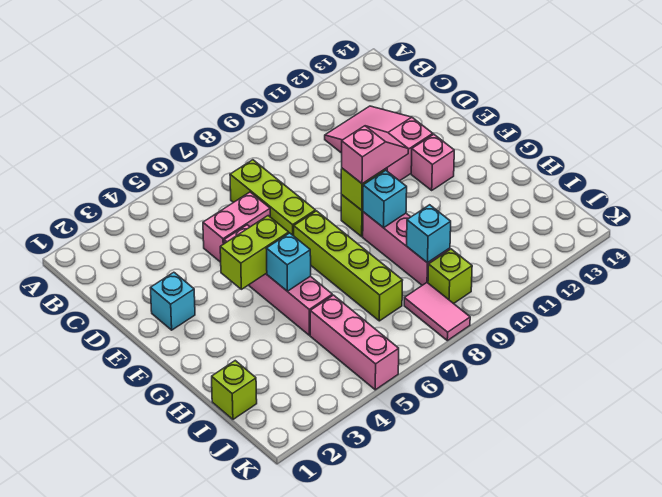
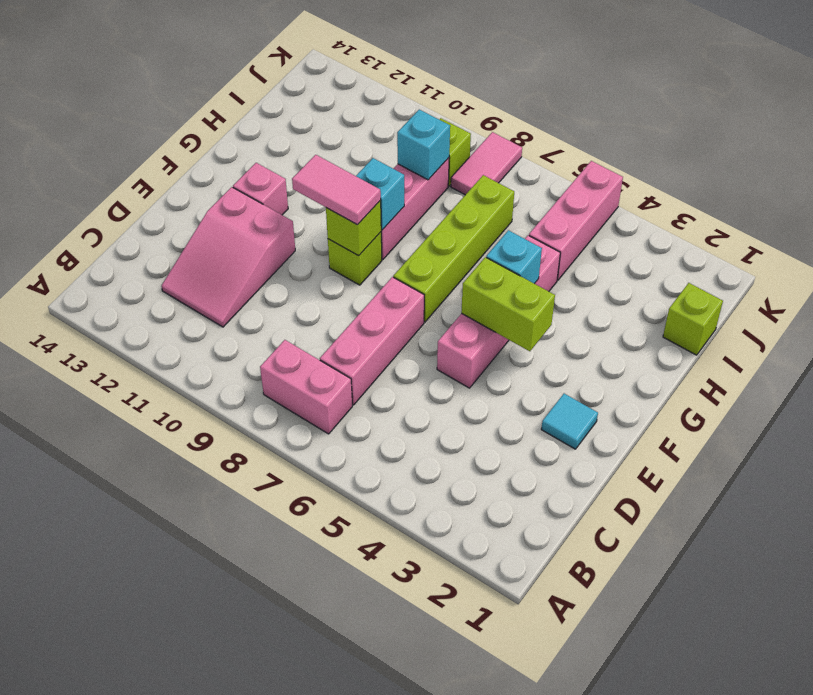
lime 1x3 brick [230,160,315,236] -> pink 1x3 brick [320,277,424,405]
pink 1x2 brick [203,192,270,262] -> pink 1x2 brick moved to [260,340,352,434]
cyan 1x1 brick [151,272,195,330] -> cyan 1x1 tile [541,394,598,449]
pink 1x2 slope [342,126,408,184] -> pink 1x2 tile [292,155,381,225]

